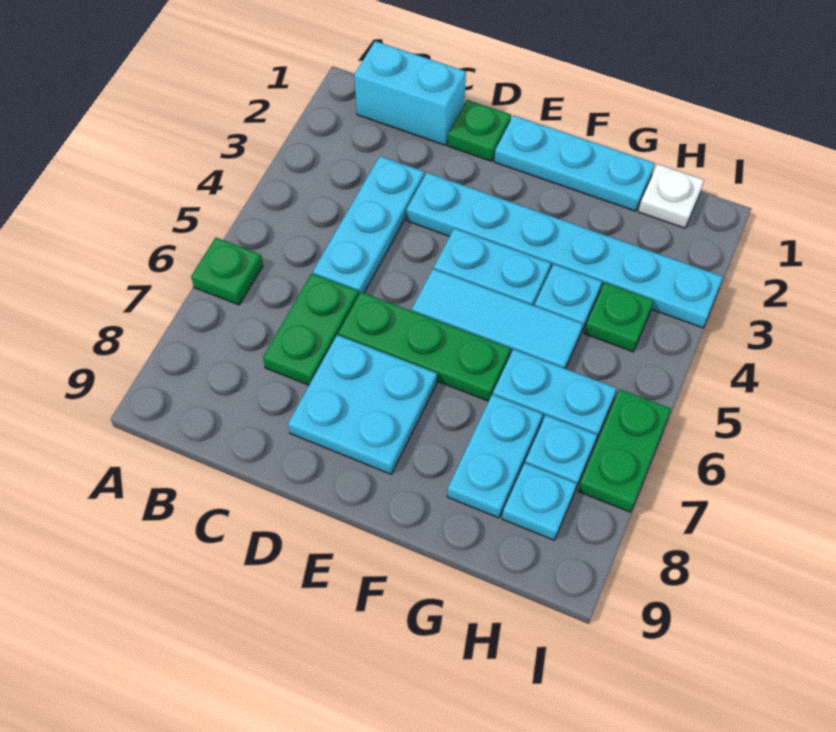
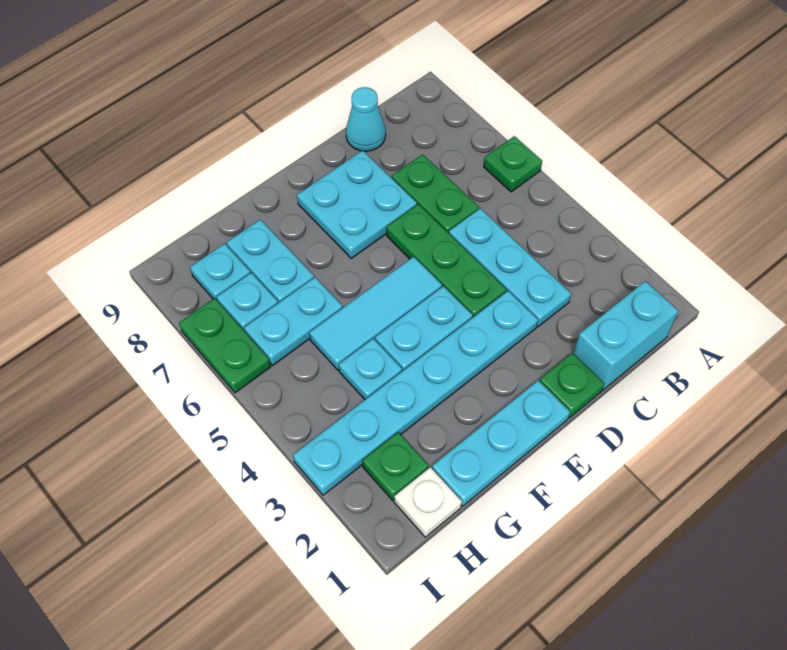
none -> cyan 1x1 cone [346,87,386,151]
green 1x3 plate [338,292,511,401] -> green 1x3 plate turned to [386,204,507,318]
green 1x1 plate [584,283,654,352] -> green 1x1 plate moved to [362,432,429,501]

